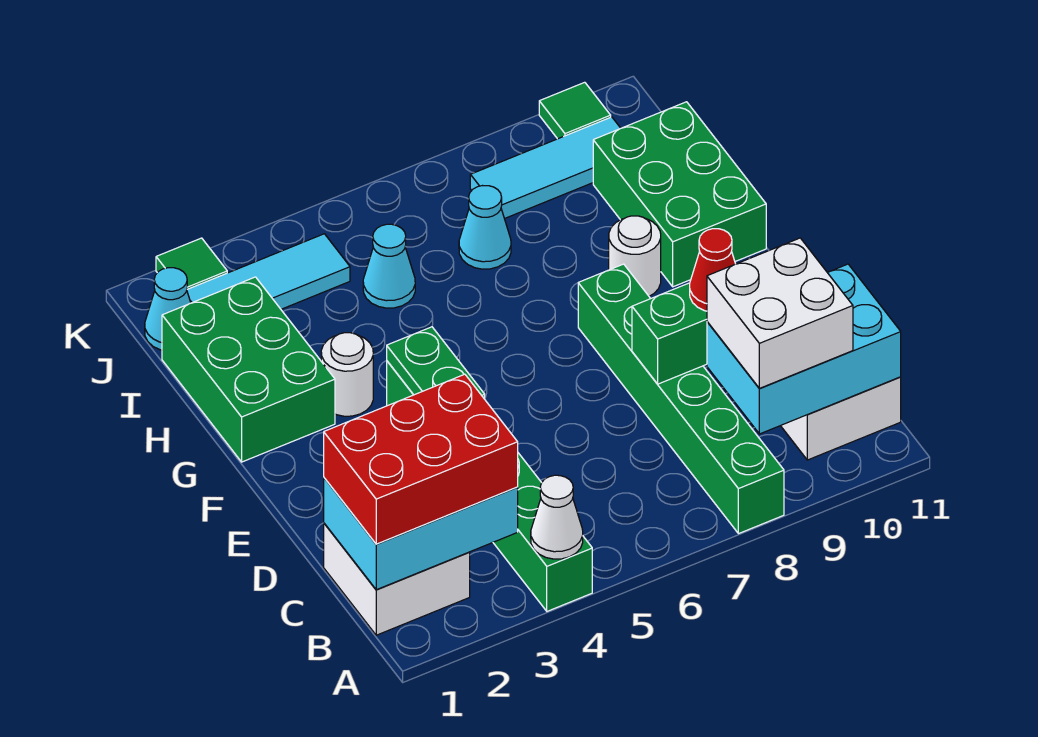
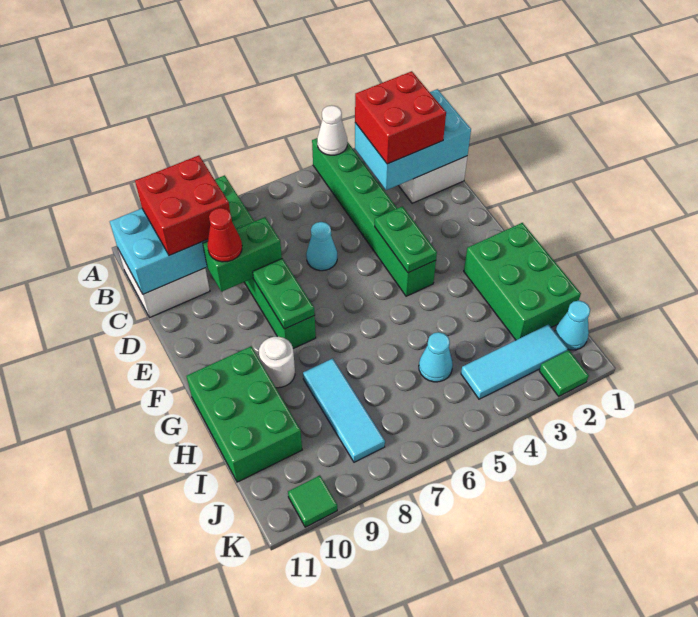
red 2x3 brick [324,374,518,544] -> red 2x2 brick [355,71,446,164]
white 2x2 brick [707,238,853,388] -> red 2x2 brick [135,155,230,256]
none -> green 1x2 plate [253,259,315,329]
white 1x1 round brick [321,333,373,416] -> none
cyan 1x1 cone [459,186,511,269] -> cyan 1x1 cone moved to [306,222,337,271]
cyan 1x3 tile [470,117,621,219] -> cyan 1x3 tile turned to [303,358,385,462]

